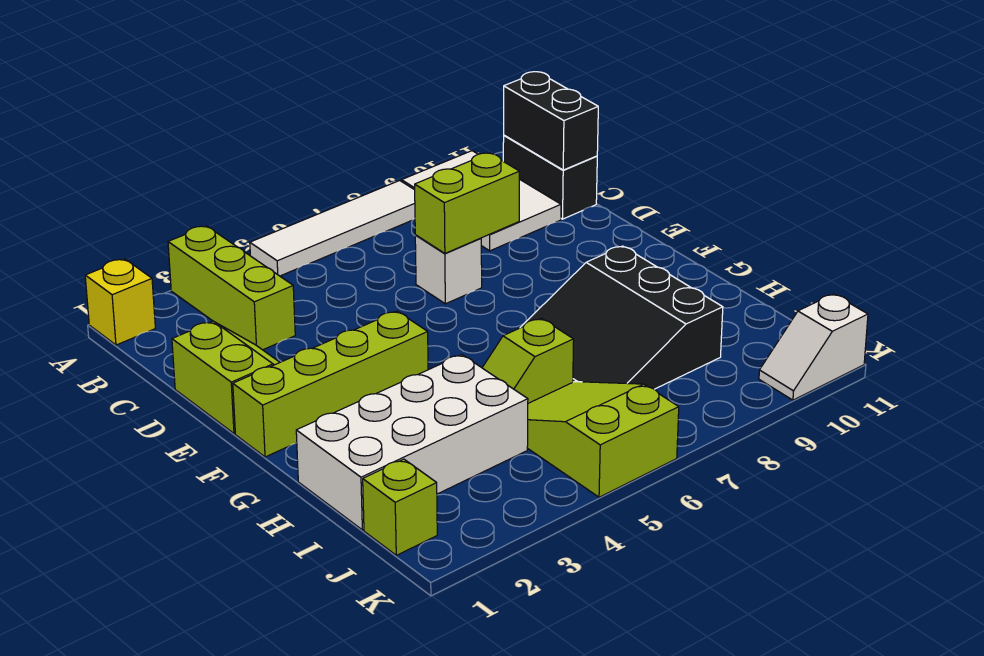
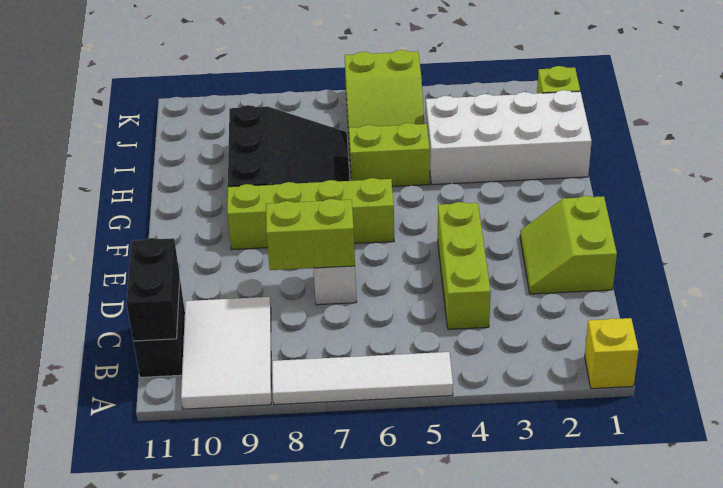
lime 1x3 brick [168,226,295,350] -> lime 1x3 brick moved to [438,202,491,329]
lime 1x4 brick [233,311,428,457] -> lime 1x4 brick moved to [227,178,394,250]
lime 1x2 slope [482,318,574,403] -> lime 1x2 brick [349,123,430,187]
white 1x2 slope [759,294,868,400] -> none

